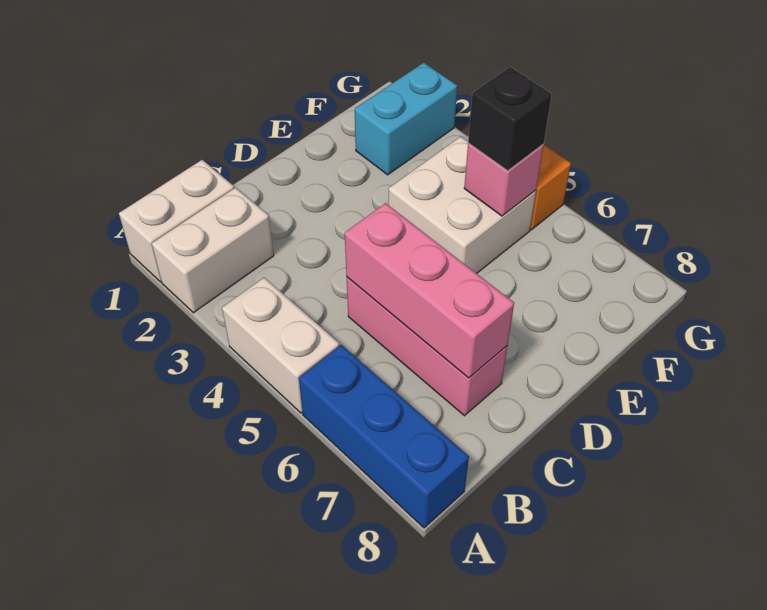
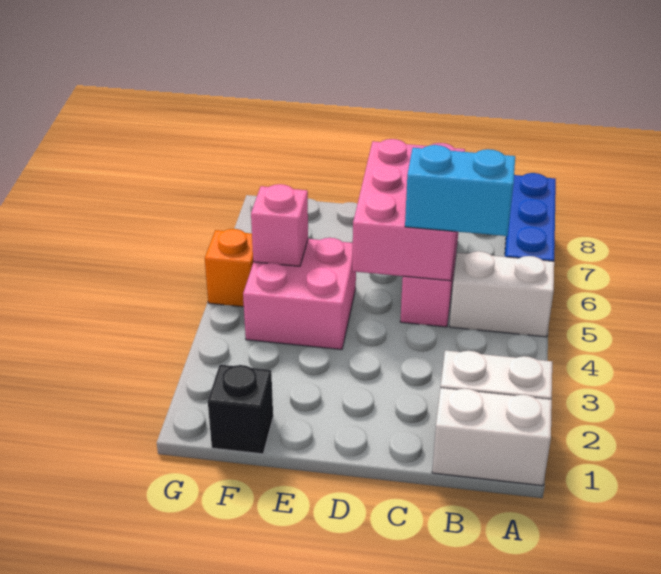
white 1x2 brick [222,278,339,413] -> white 1x2 brick turned to [450,251,554,337]
pink 1x3 brick [345,203,514,378] -> pink 2x3 brick [352,139,465,281]
white 2x2 brick [388,137,536,273] -> pink 2x2 brick [243,238,356,350]
cyan 1x2 brick [355,63,457,175] -> cyan 1x2 brick moved to [405,145,515,236]
black 1x1 brick [468,67,552,171] -> black 1x1 brick moved to [208,365,273,454]

